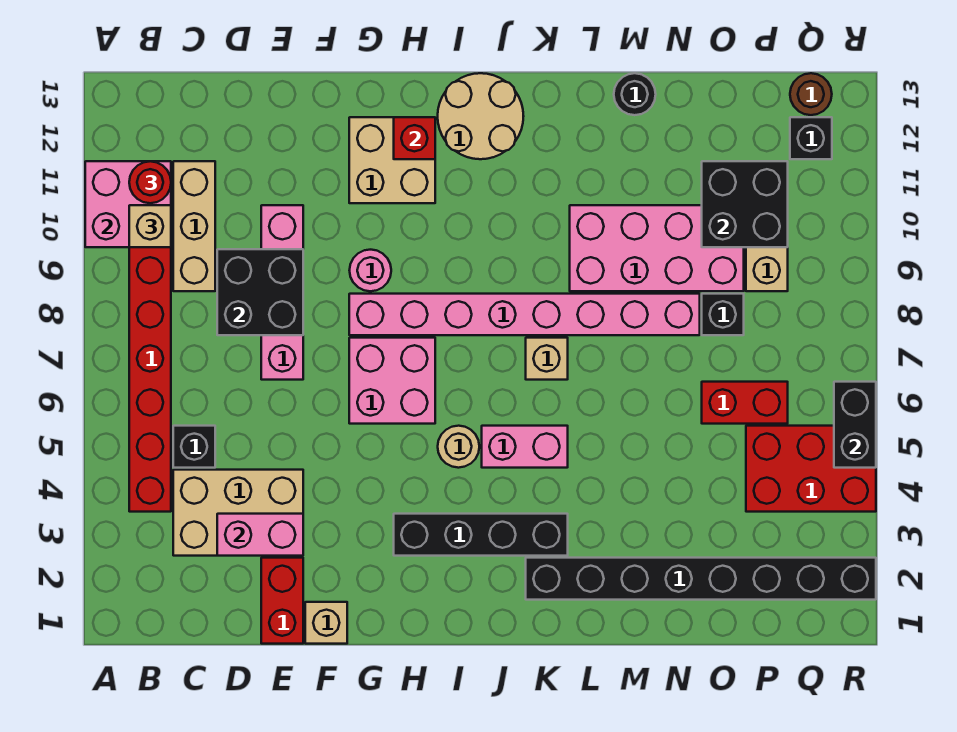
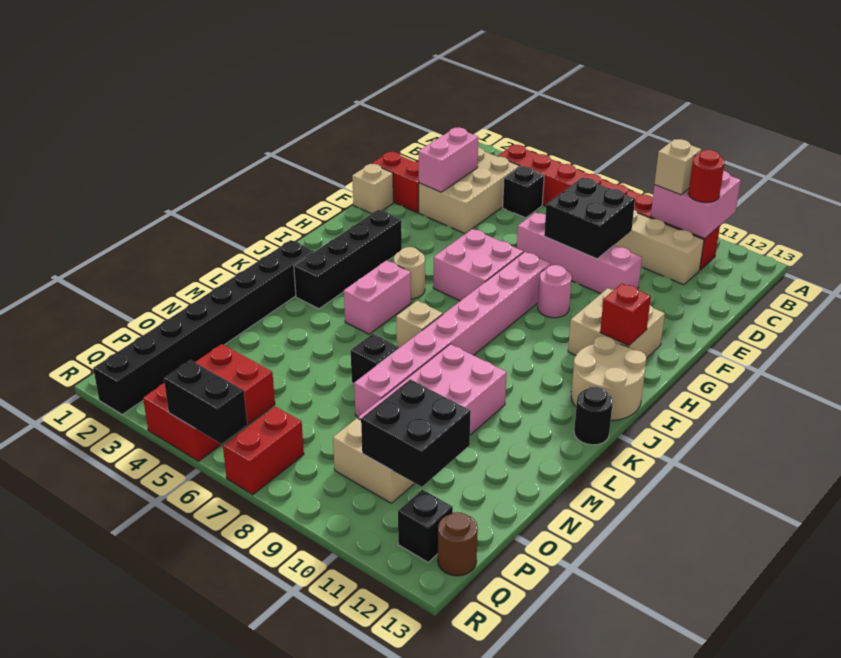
black 1x1 round brick [614,73,656,115] -> black 1x1 round brick moved to [574,387,613,445]
red 1x2 brick [702,382,788,424] -> red 1x2 brick moved to [223,406,304,495]
black 1x1 brick [702,294,744,335] -> black 1x1 brick moved to [351,334,399,384]

